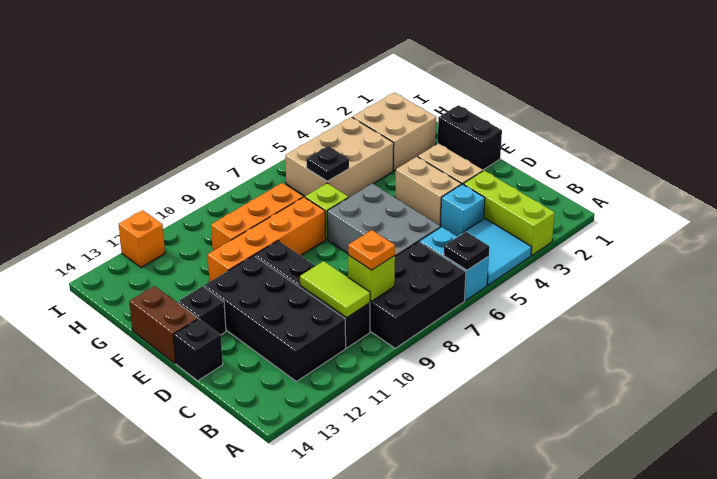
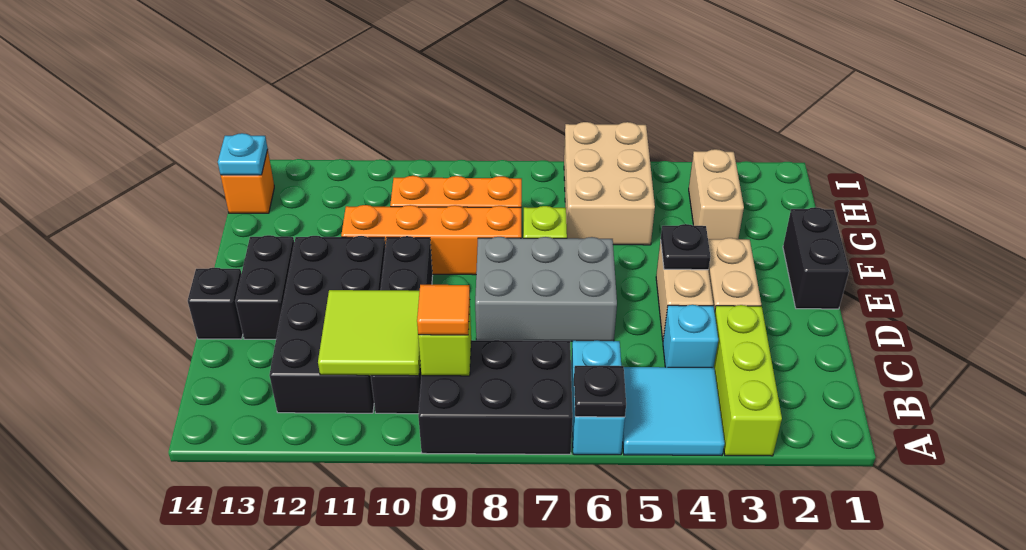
orange 1x1 plate [348,230,395,270] -> orange 1x1 tile [417,285,470,335]
lime 1x2 tile [300,261,370,318] -> lime 2x2 tile [318,290,420,376]
grey 2x3 brick [327,184,440,256] -> grey 2x3 brick turned to [475,237,617,341]
black 1x1 brick [178,286,226,335] -> black 1x2 brick [235,235,294,339]
brown 1x2 brick [129,286,198,363] -> none
tan 2x2 brick [352,93,436,171] -> tan 1x2 brick [689,149,744,239]
tan 2x3 brick [285,117,394,198] -> tan 2x3 brick turned to [564,122,655,245]
black 1x1 plate [306,146,349,181] -> black 1x1 plate moved to [661,224,711,270]
none -> cyan 1x1 plate [218,133,268,175]
orange 1x1 brick [119,210,165,268] -> orange 1x1 brick moved to [221,150,274,213]

